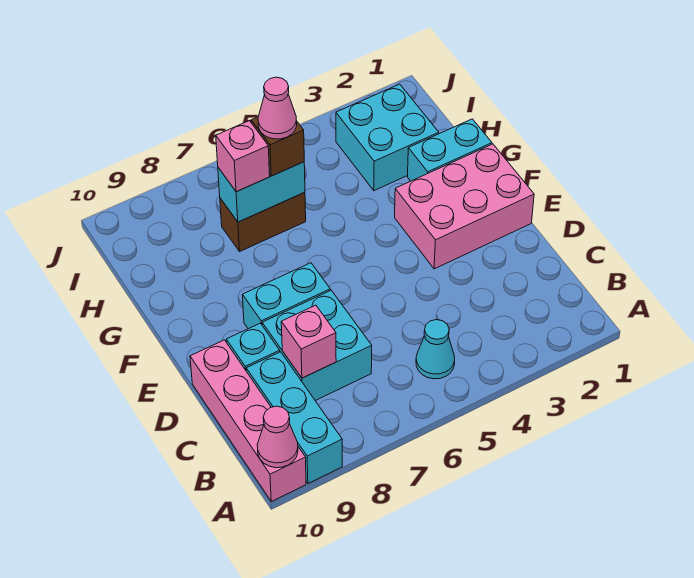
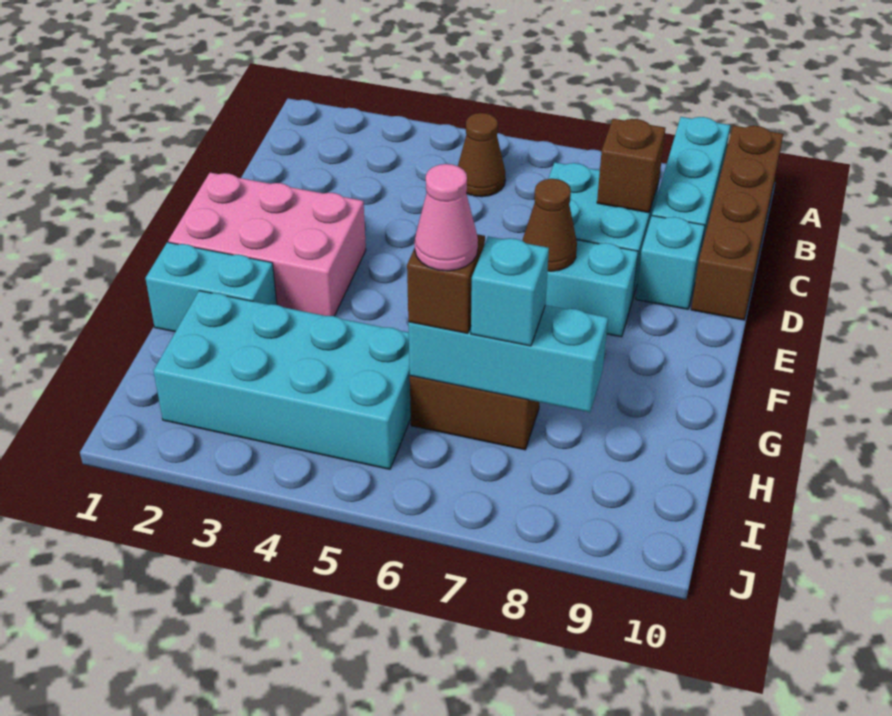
pink 1x4 brick [190,340,306,502] -> brown 1x4 brick [691,125,783,320]
pink 1x1 cone [257,406,298,468] -> none
cyan 1x1 cone [416,320,455,379] -> brown 1x1 cone [458,113,506,197]
pink 1x1 brick [281,305,336,378] -> brown 1x1 brick [597,119,665,213]
none -> brown 1x1 cone [522,179,577,271]
cyan 2x2 brick [336,84,439,191] -> cyan 2x4 brick [154,291,411,469]
cyan 1x2 brick [218,162,305,222] -> cyan 1x3 brick [408,305,608,412]
pink 1x1 brick [216,121,270,192] -> cyan 1x1 brick [471,236,549,346]

